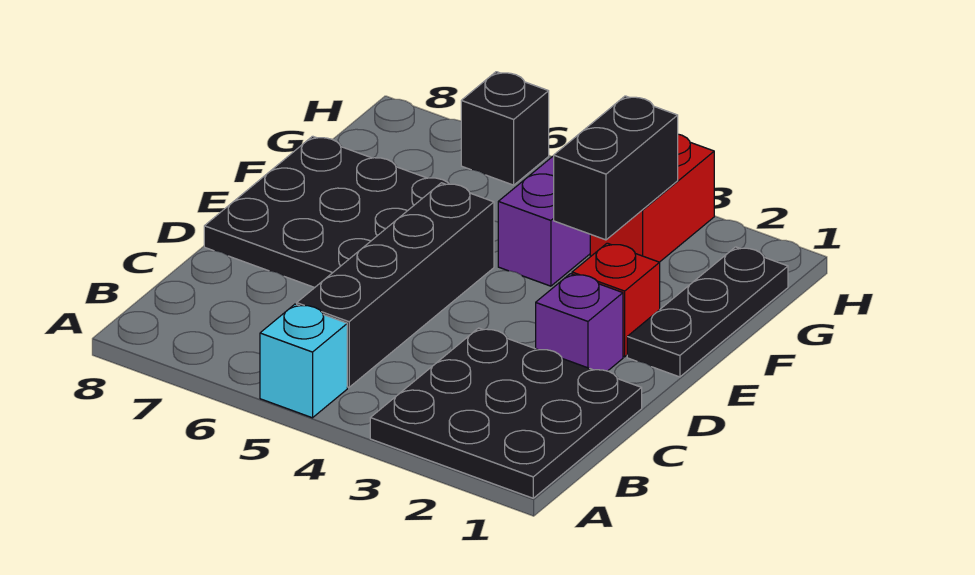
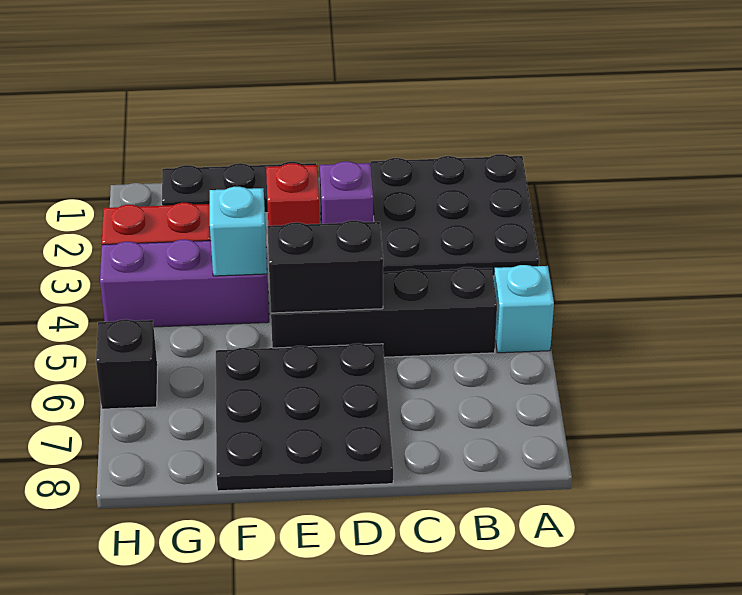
black 1x2 brick [554,96,678,240] -> black 1x2 brick moved to [268,220,383,313]
none -> cyan 1x1 brick [210,187,267,276]

